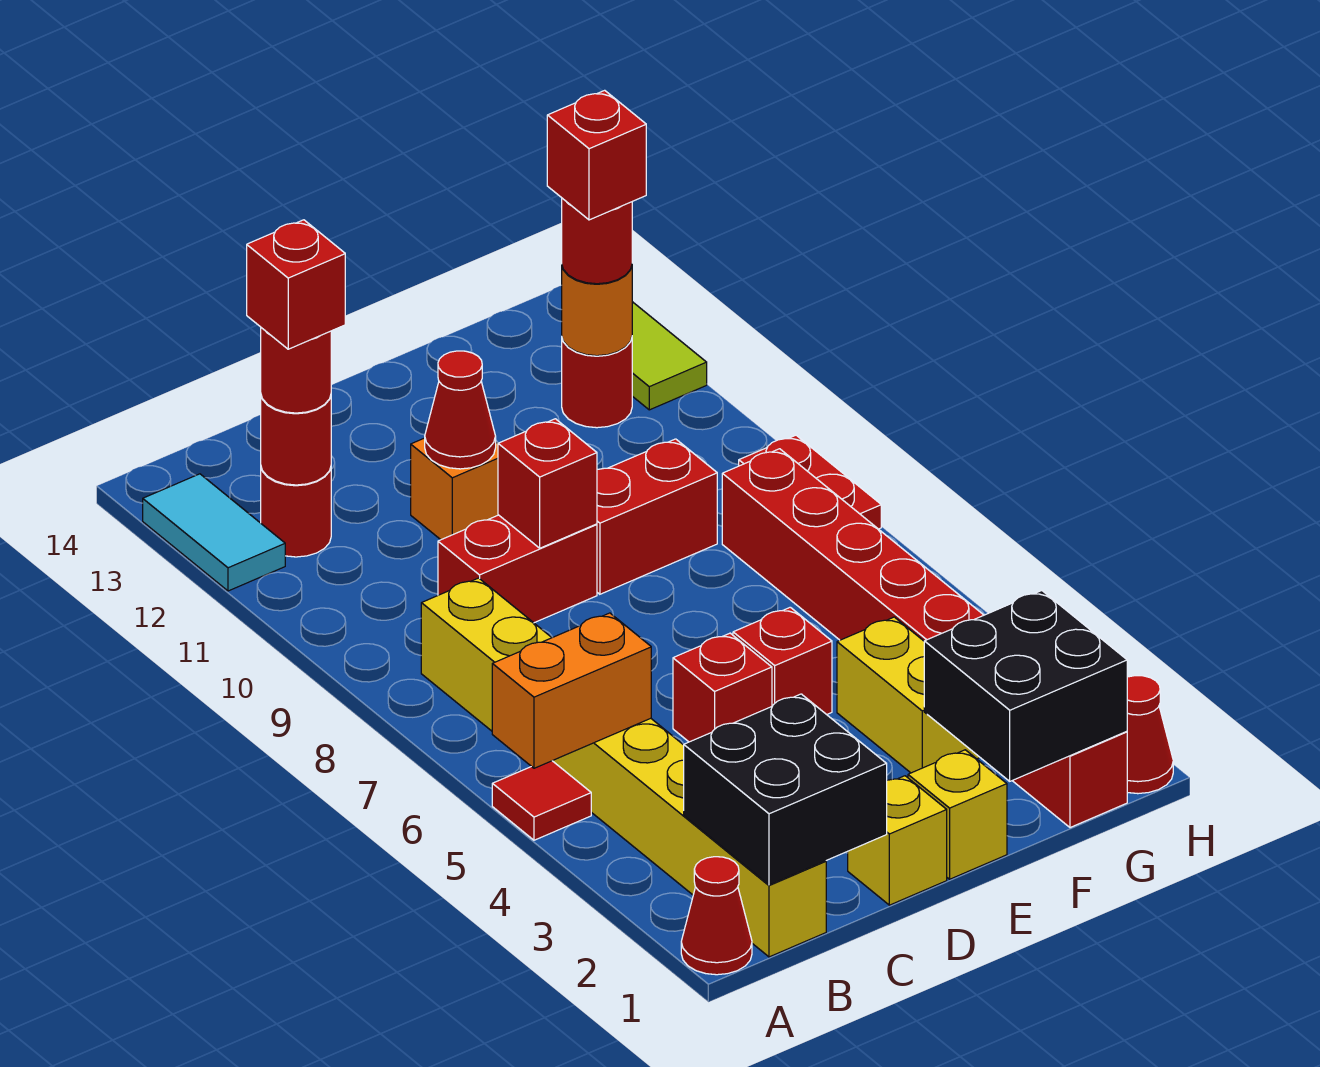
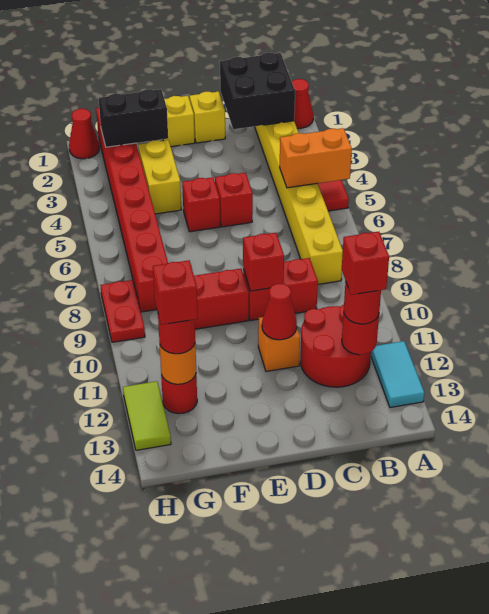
red 1x1 round brick [261,468,331,557] -> red 2x2 round brick [300,305,371,387]
black 2x2 brick [924,591,1127,781] -> black 1x2 brick [99,89,168,147]

